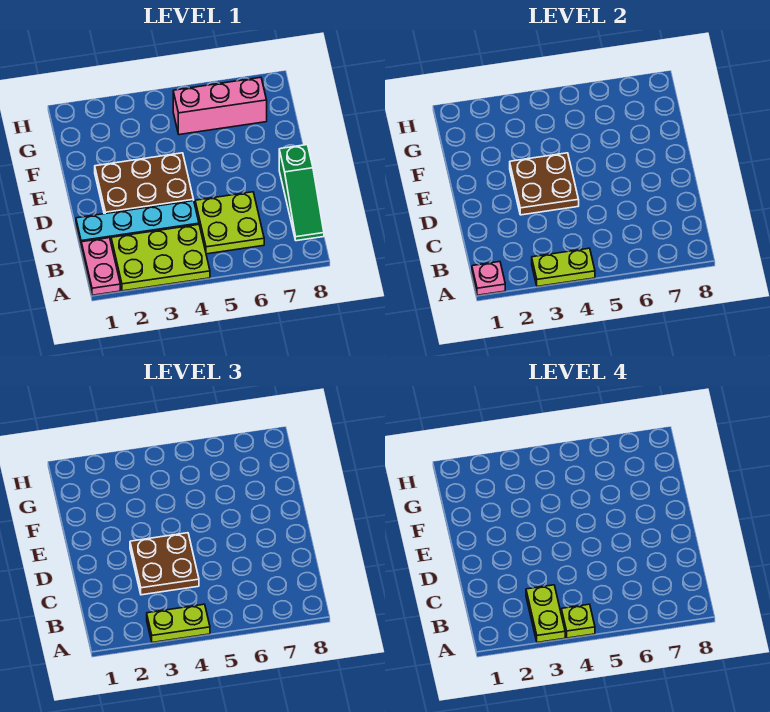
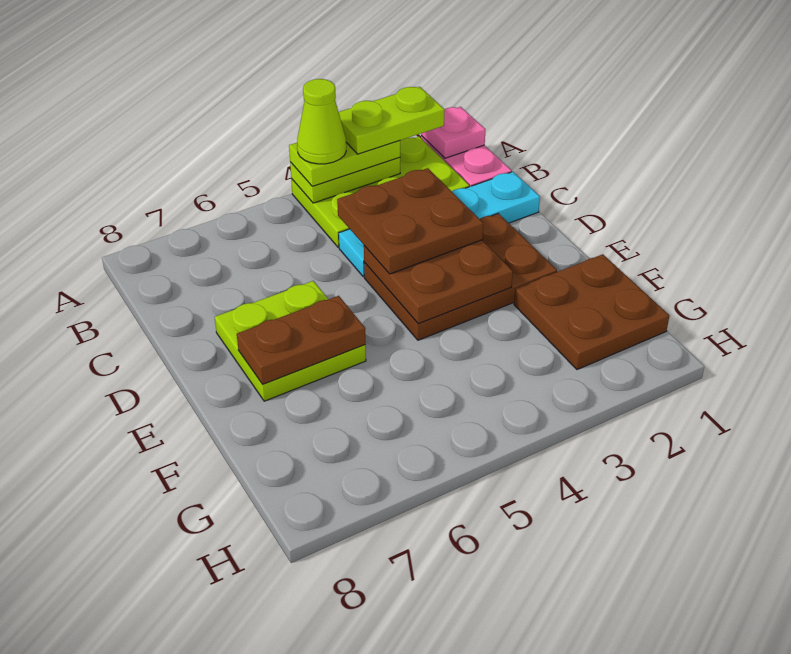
lime 1x2 plate [526,585,565,643] -> lime 1x2 plate turned to [339,87,445,154]
lime 1x1 plate [561,604,595,638] -> lime 1x1 cone [297,79,346,164]
lime 2x2 plate [195,192,264,254] -> lime 2x2 plate moved to [215,281,366,401]
green 1x3 slope [279,145,324,241] -> none
none -> brown 1x2 plate [237,296,366,384]
none -> brown 2x2 plate [514,254,669,370]
pink 1x3 brick [173,77,267,135] -> none

